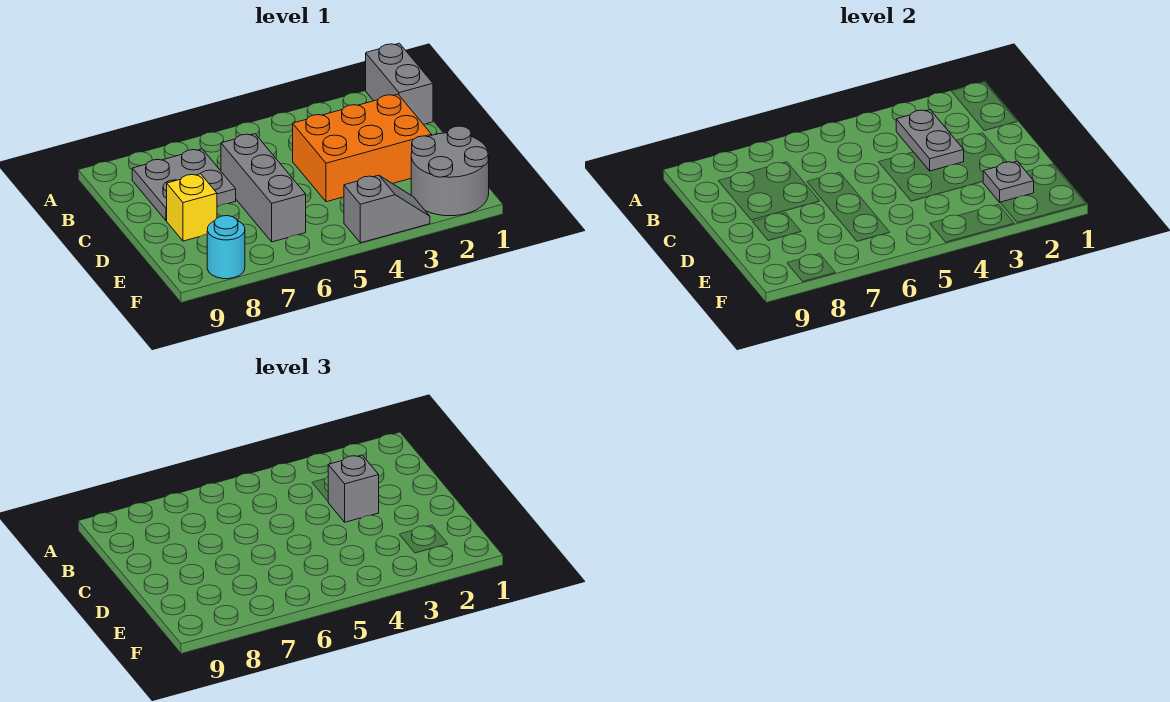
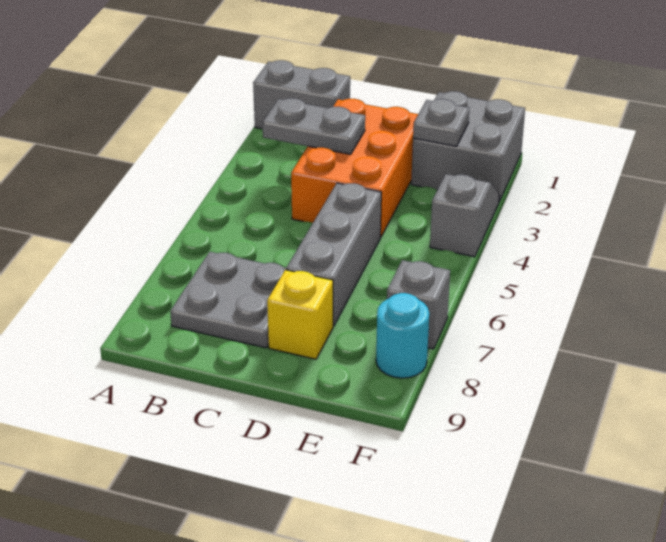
grey 1x1 brick [328,455,379,522] -> grey 1x1 brick moved to [387,260,450,349]
grey 1x3 brick [221,134,306,242] -> grey 1x3 brick turned to [286,183,381,327]
grey 2x2 round brick [411,126,489,216] -> grey 2x2 brick [411,91,525,202]

